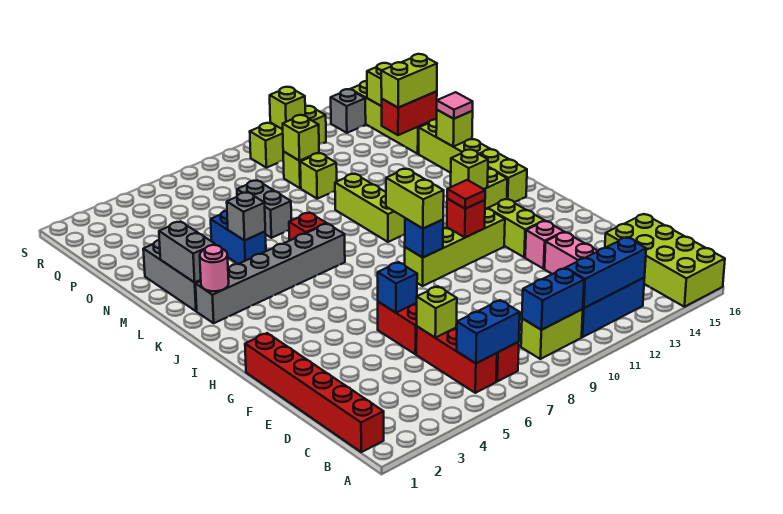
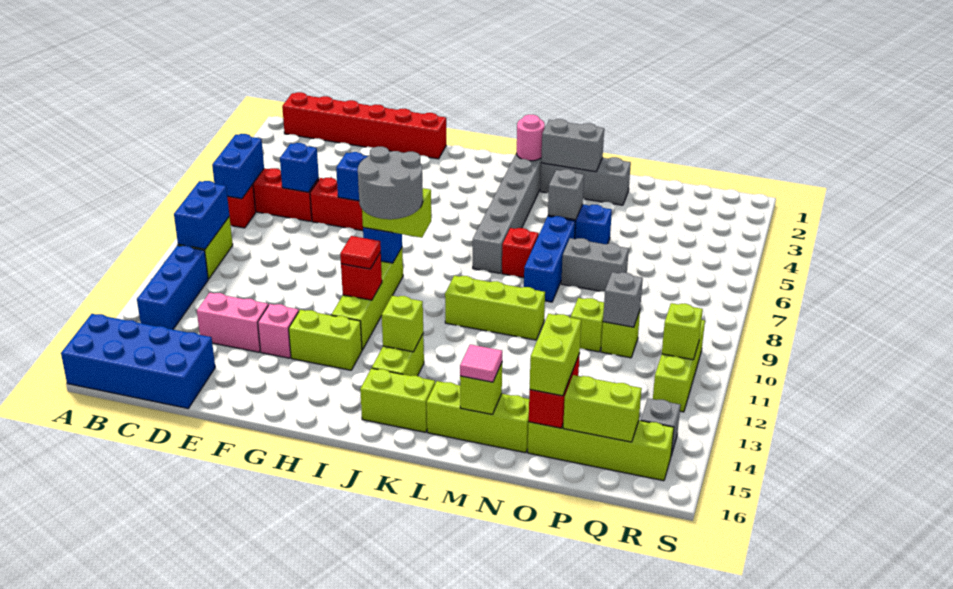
lime 2x4 brick [605,214,725,307] -> blue 2x4 brick [61,314,215,408]
blue 1x3 brick [565,237,646,308] -> blue 1x3 brick moved to [524,216,575,302]
lime 1x1 brick [417,286,457,338] -> blue 1x1 brick [280,143,319,192]
none -> grey 2x2 round brick [358,147,423,219]
lime 1x1 brick [283,115,319,161] -> grey 1x1 brick [603,272,643,327]

